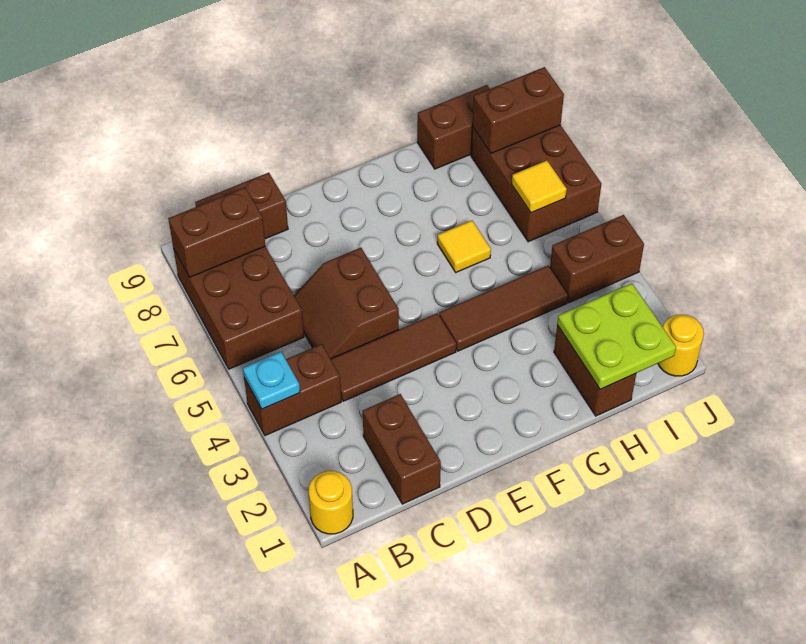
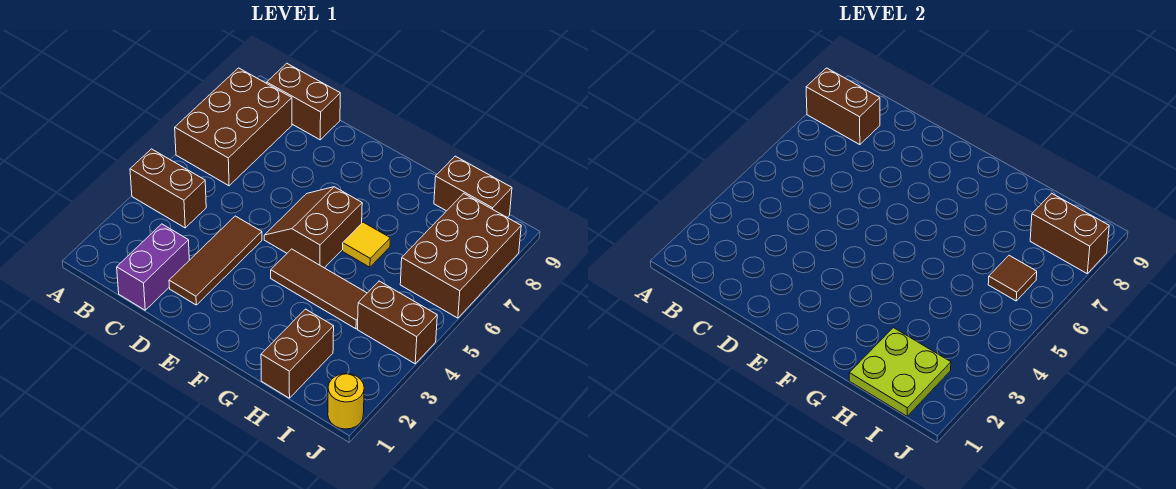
yellow 1x1 round brick [309,471,353,534] -> none
cyan 1x1 plate [243,352,300,409] -> none
brown 1x2 brick [363,394,441,504] -> purple 1x2 brick [117,224,189,310]
brown 1x3 tile [331,313,456,401] -> brown 1x3 tile turned to [169,216,262,305]
brown 2x2 slope [294,248,399,359] -> brown 2x2 slope moved to [264,187,362,268]
yellow 1x1 tile [512,160,567,213] -> brown 1x1 tile [988,256,1037,301]

